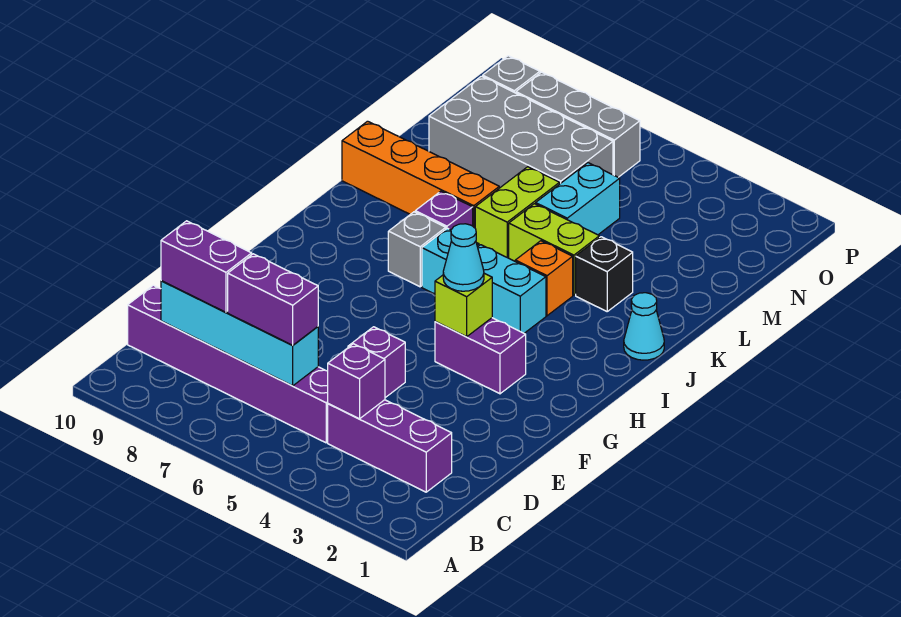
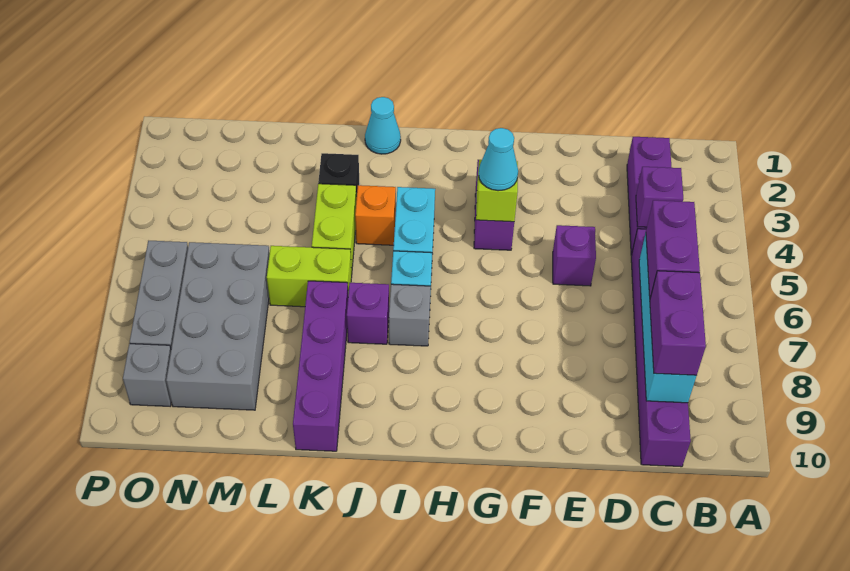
orange 1x4 brick [342,121,499,228] -> purple 1x4 brick [293,281,348,451]
cyan 1x2 brick [536,163,620,235] -> none

